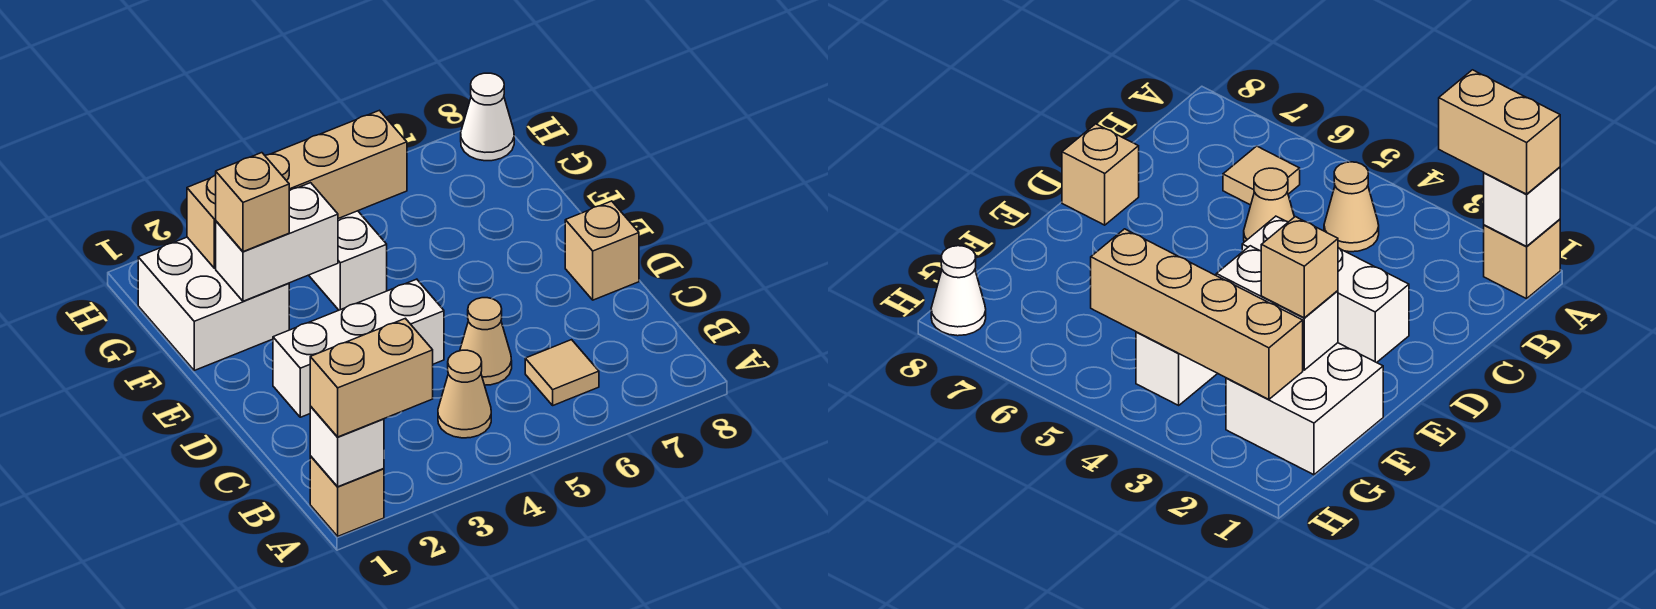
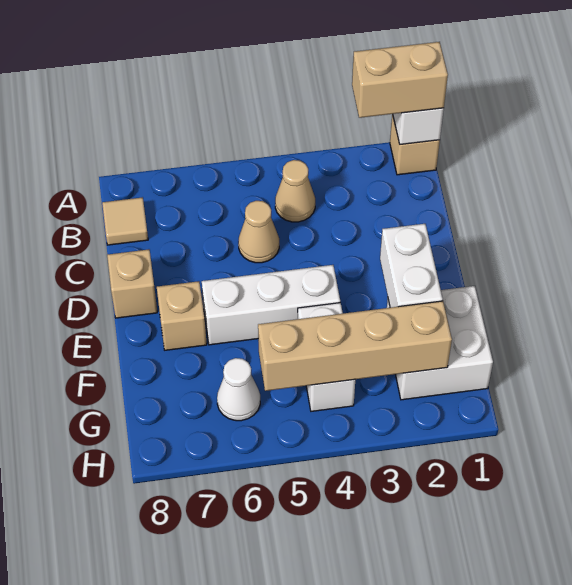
tan 1x1 tile [525,340,599,405] -> tan 1x1 tile moved to [102,197,148,245]
white 1x3 brick [273,279,444,417] -> white 1x3 brick moved to [202,265,340,345]
white 1x2 brick [216,183,338,301] -> white 1x2 brick turned to [380,224,443,308]
tan 1x1 brick [216,153,289,252] -> tan 1x1 brick moved to [157,281,207,350]
white 1x1 cone [461,73,514,161] -> white 1x1 cone moved to [217,358,260,421]

